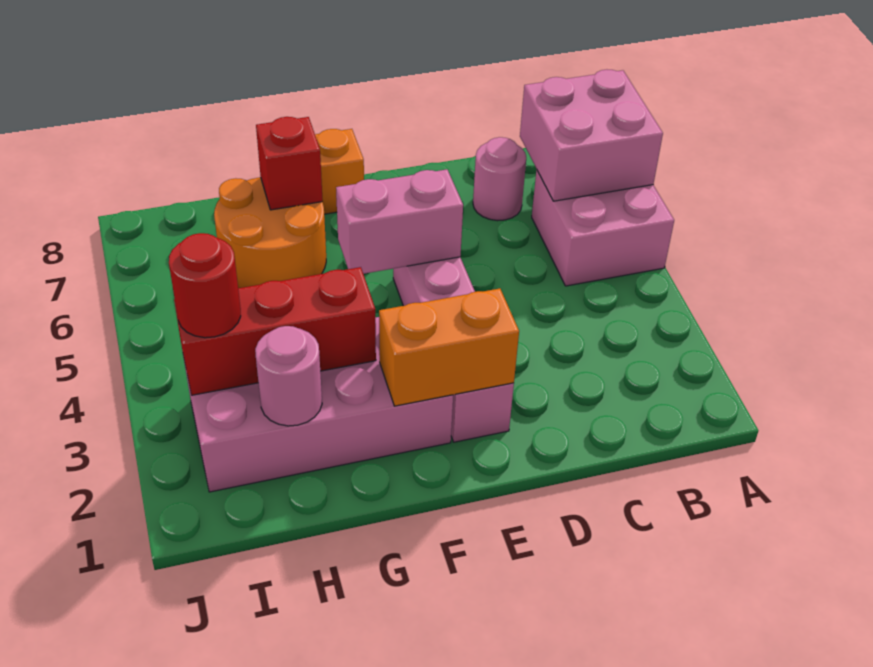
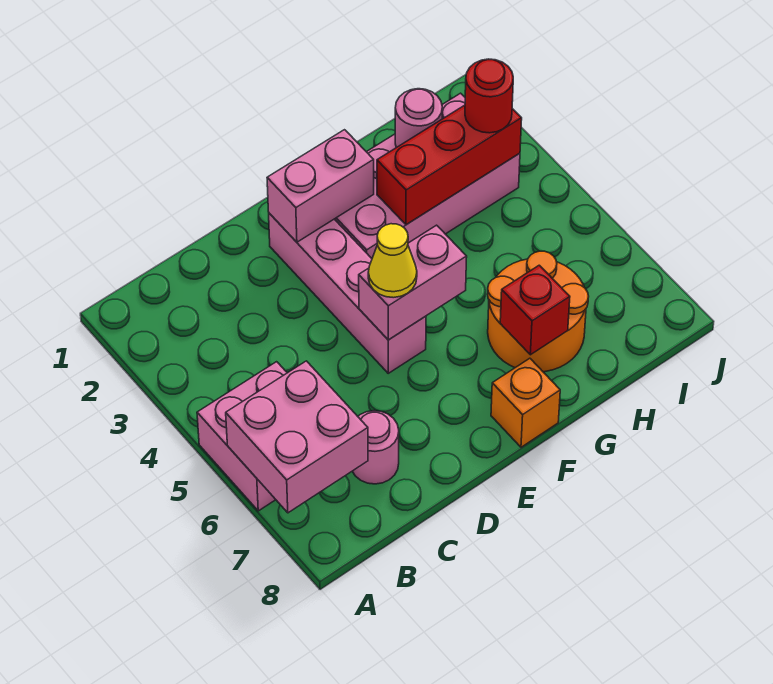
orange 1x2 brick [379,288,519,406] -> pink 1x2 brick [267,130,374,242]
none -> yellow 1x1 cone [368,224,417,298]

